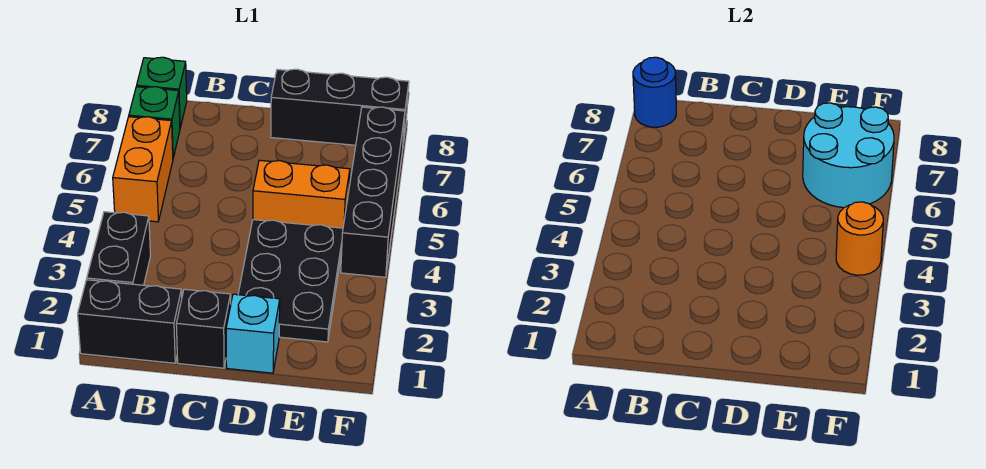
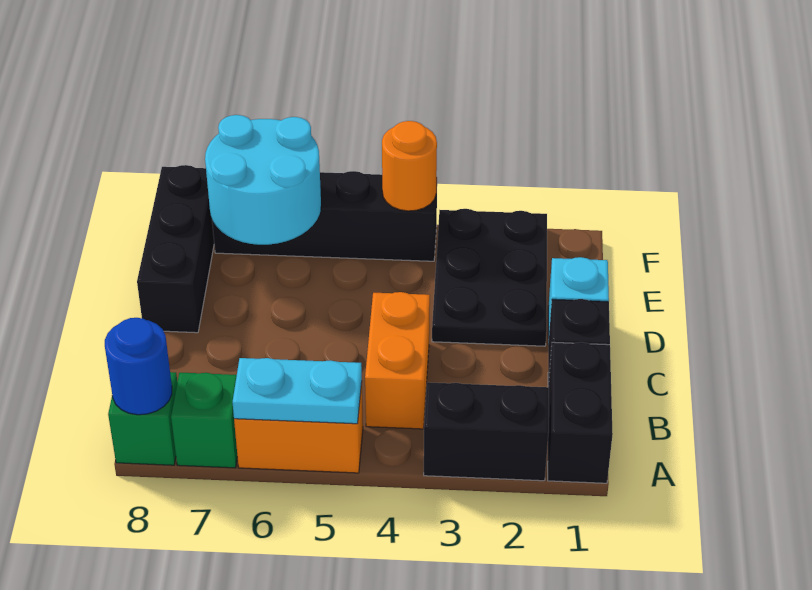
none -> cyan 1x2 plate [232,358,362,424]
black 2x3 plate [238,220,343,342] -> black 2x3 plate turned to [432,209,547,346]
orange 1x2 brick [253,160,350,228] -> orange 1x2 brick moved to [365,292,430,429]

